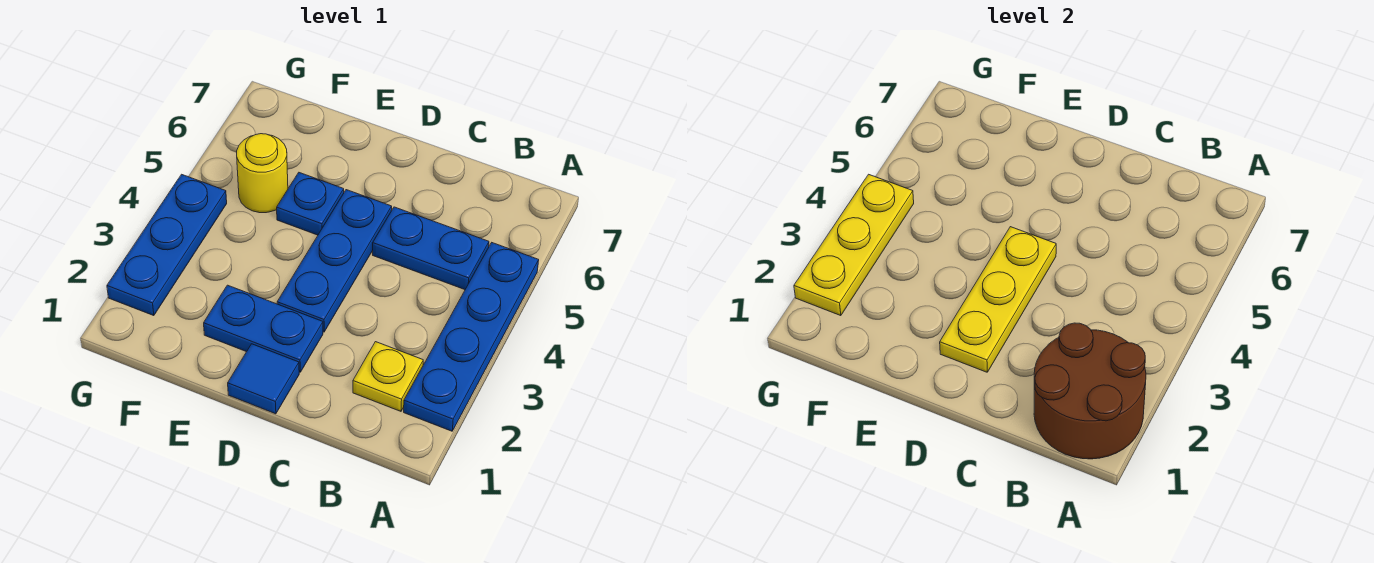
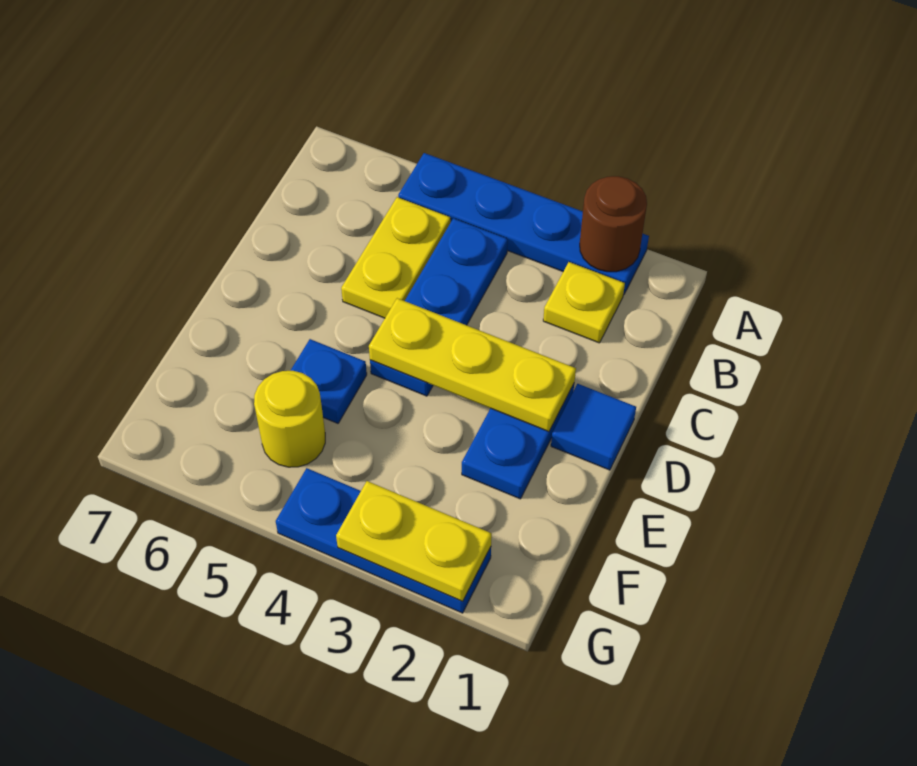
brown 2x2 round brick [1034,323,1146,459] -> brown 1x1 round brick [580,176,647,272]
blue 1x2 plate [373,207,489,290] -> yellow 1x2 plate [341,197,451,318]
blue 1x3 plate [277,190,392,332] -> blue 1x3 plate turned to [370,218,508,396]
yellow 1x3 plate [794,174,914,316] -> yellow 1x2 plate [336,481,492,601]

